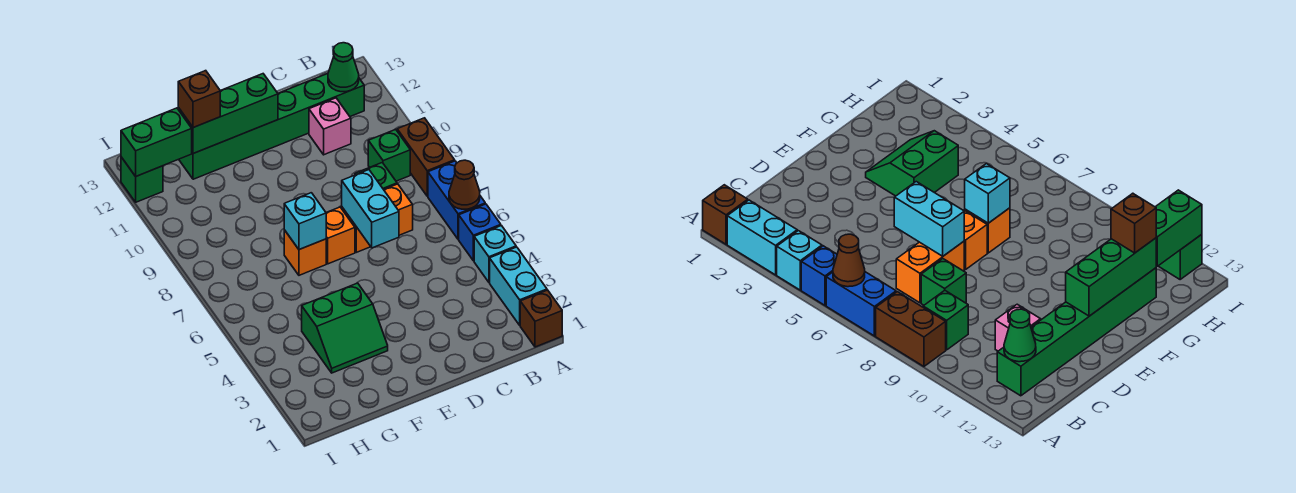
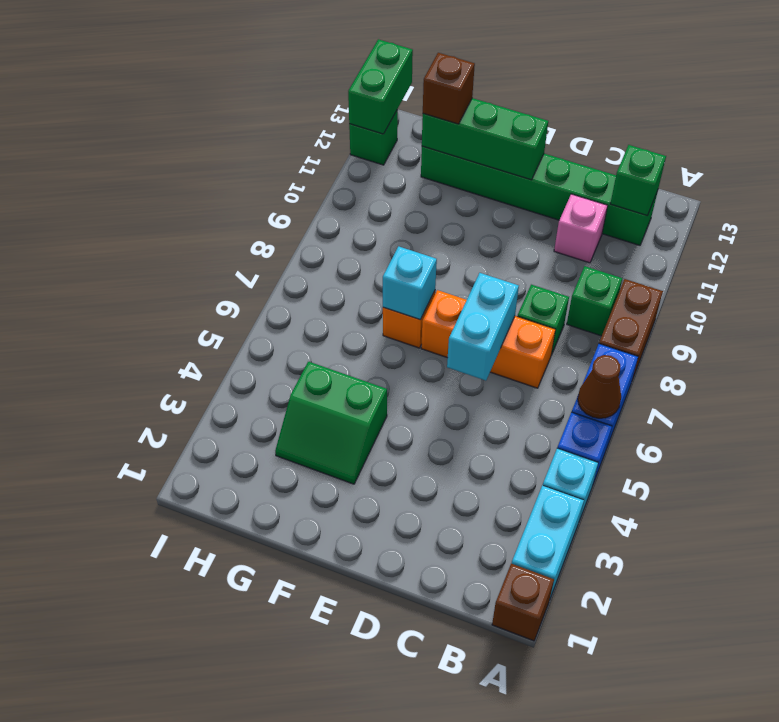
green 1x1 cone [328,43,359,92] -> green 1x1 brick [610,145,666,215]
green 1x2 brick [121,108,192,176] -> green 1x2 brick turned to [348,39,413,134]

